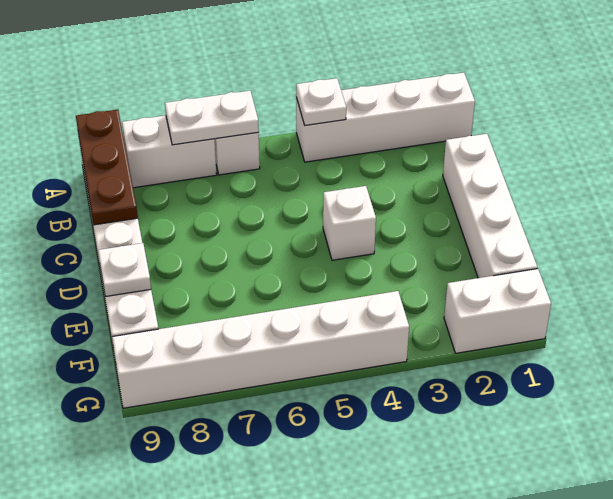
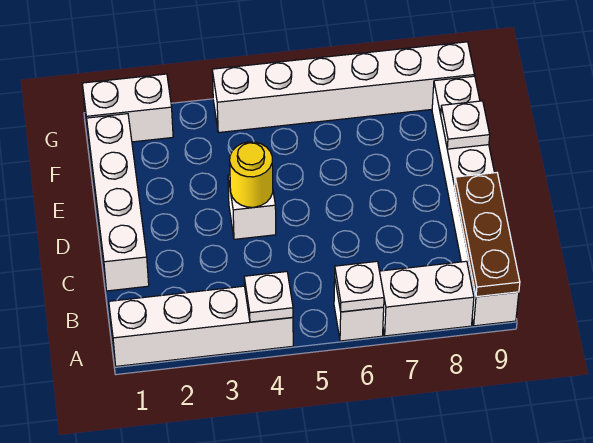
white 1x2 plate [165,91,259,145] -> white 1x1 plate [335,261,384,312]
none -> yellow 1x1 round brick [230,142,273,207]

